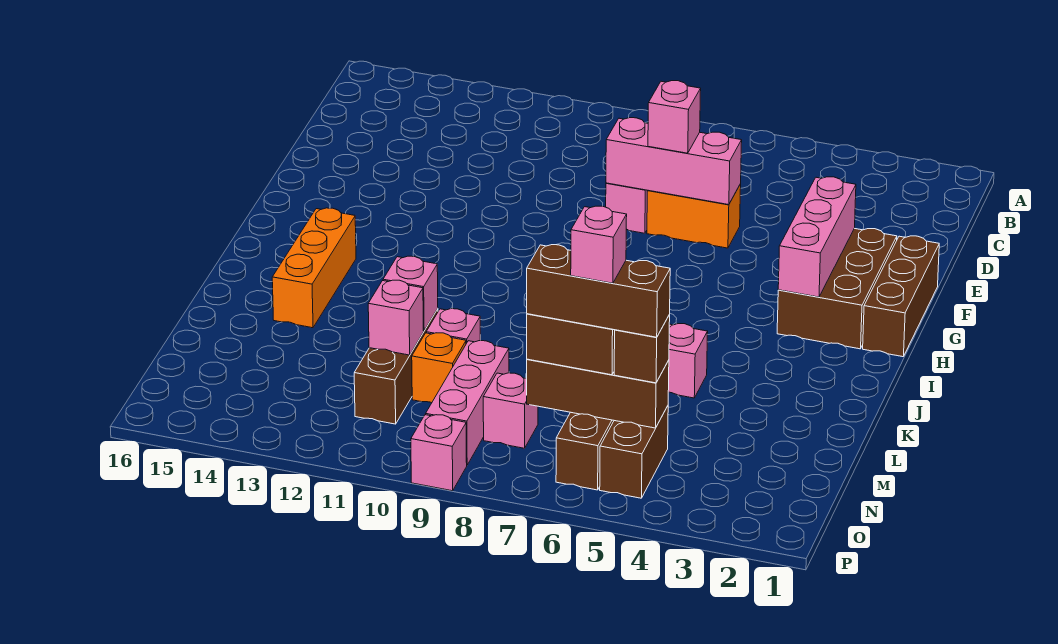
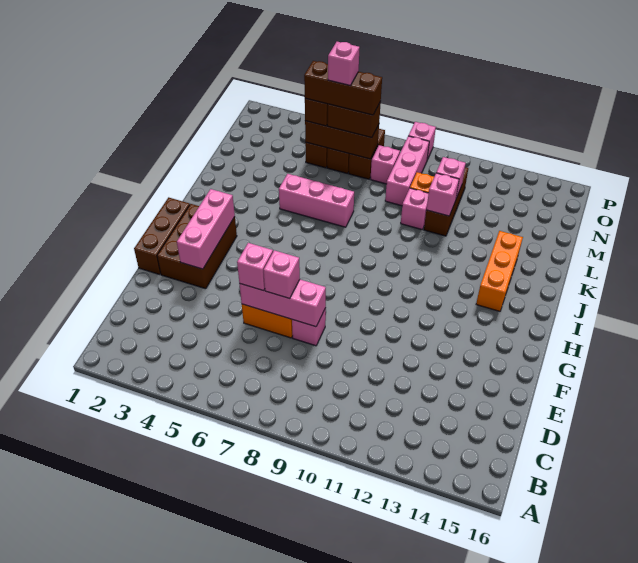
none -> pink 1x1 brick [237,243,273,291]
none -> brown 1x2 brick [349,129,385,179]

